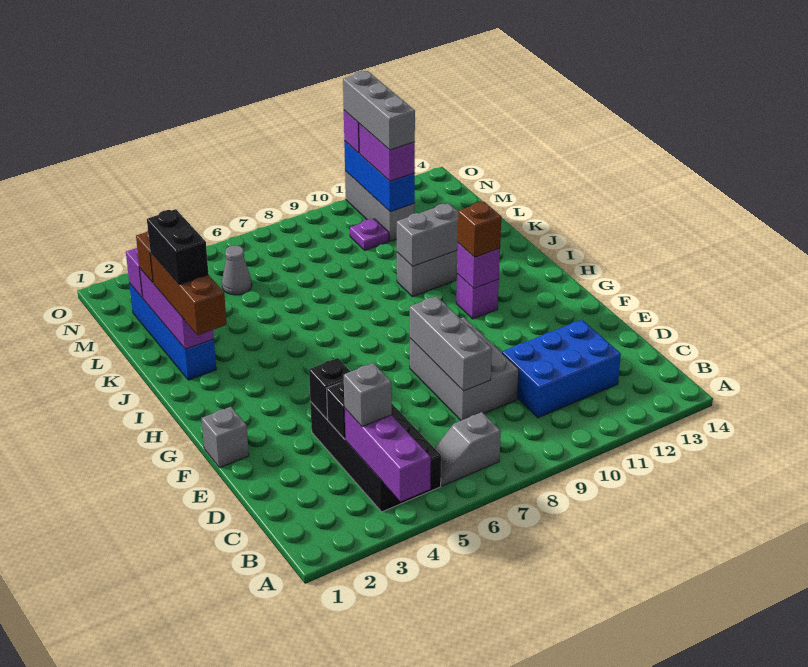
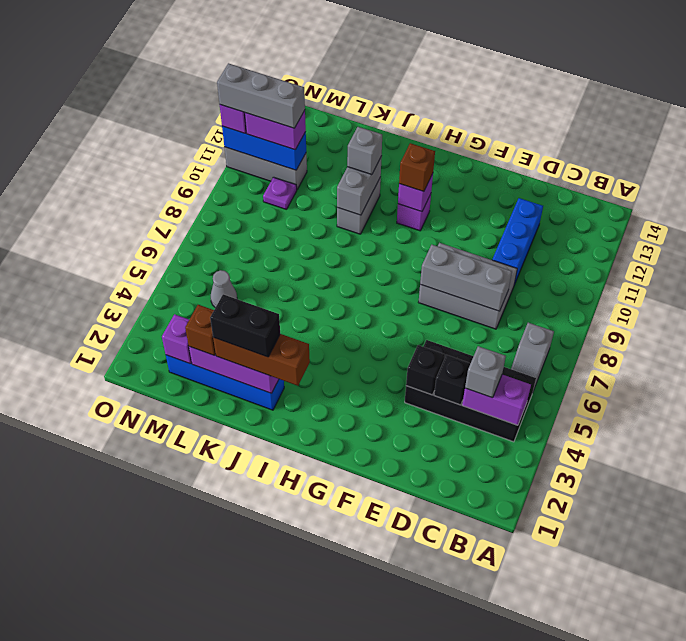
purple 1x3 brick [344,408,431,502] -> purple 1x2 brick [462,375,531,425]
blue 2x3 brick [502,320,621,418] -> blue 1x3 brick [492,198,543,285]
grey 1x1 brick [201,407,249,468] -> grey 1x1 brick moved to [347,127,382,175]

